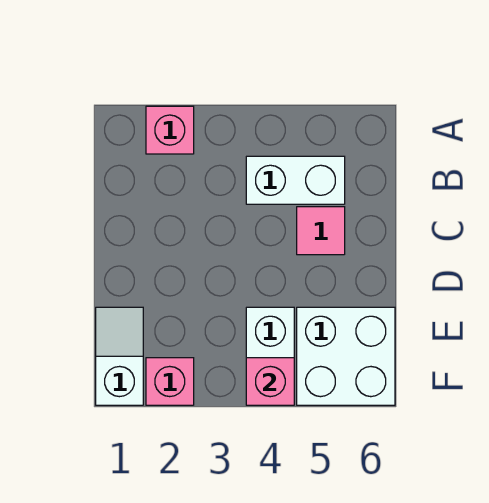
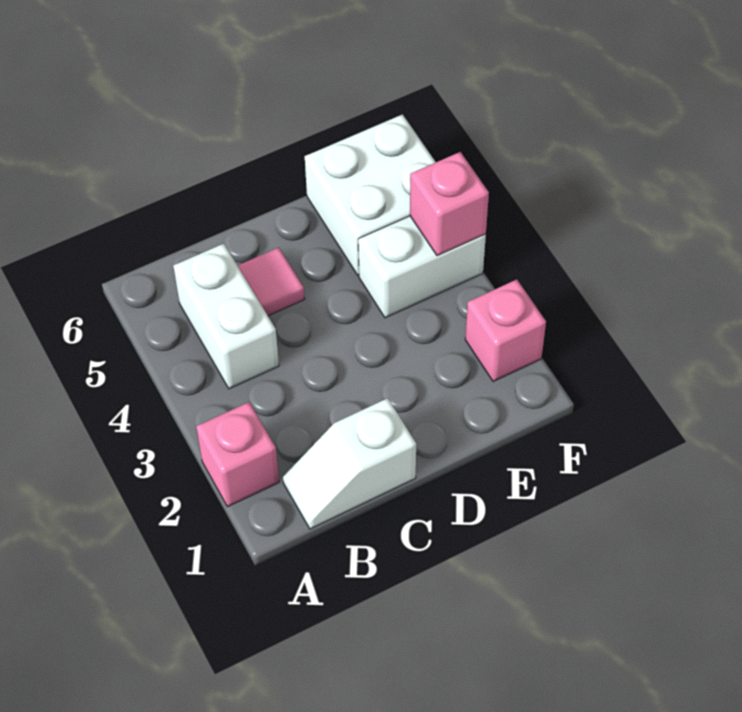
white 1x2 slope [96,307,143,405] -> white 1x2 slope moved to [283,398,416,529]

